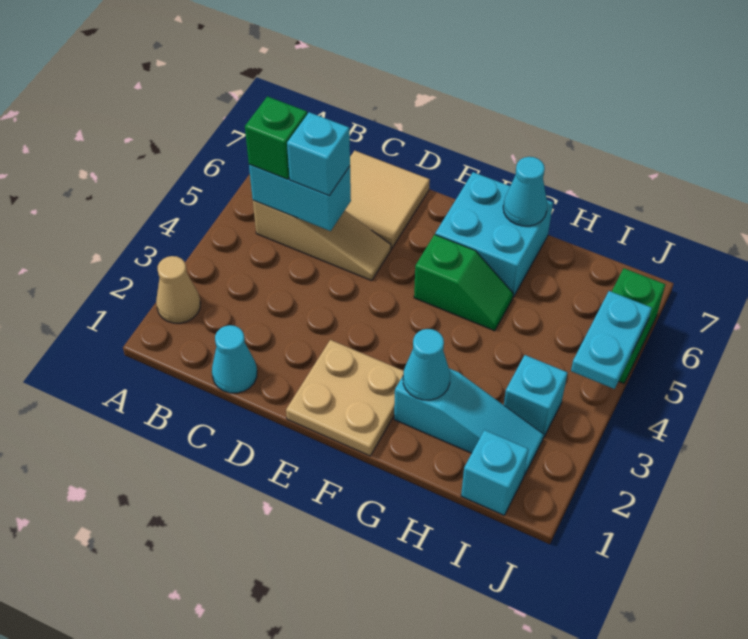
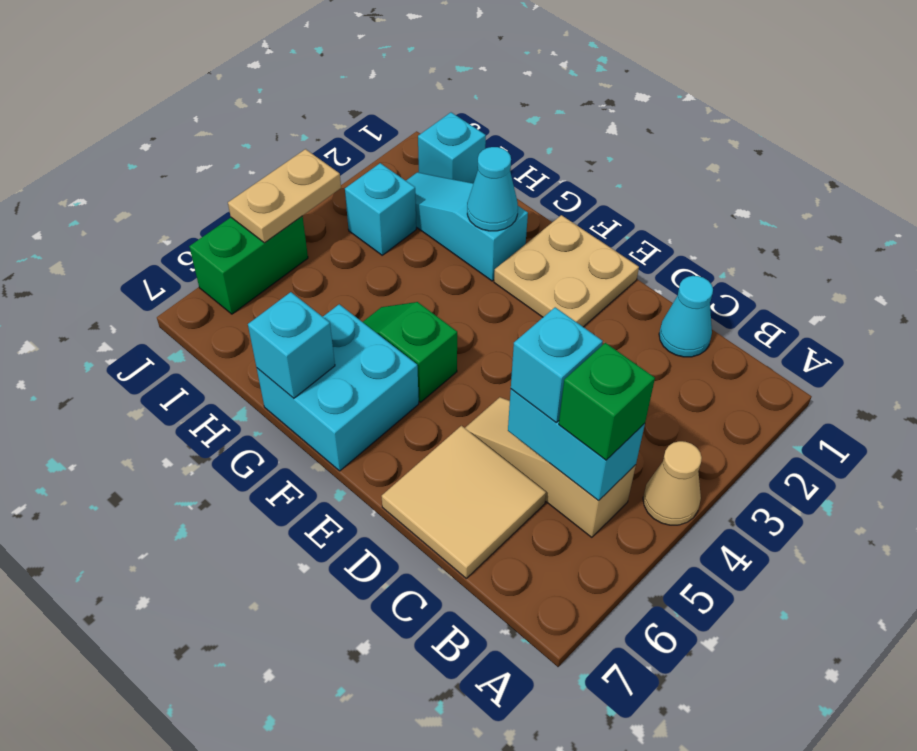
tan 1x1 cone [156,256,200,323] -> tan 1x1 cone moved to [643,441,702,525]
cyan 1x1 cone [503,157,547,226] -> cyan 1x1 brick [248,292,335,398]
cyan 1x2 plate [571,291,652,389] -> tan 1x2 plate [228,149,341,243]

